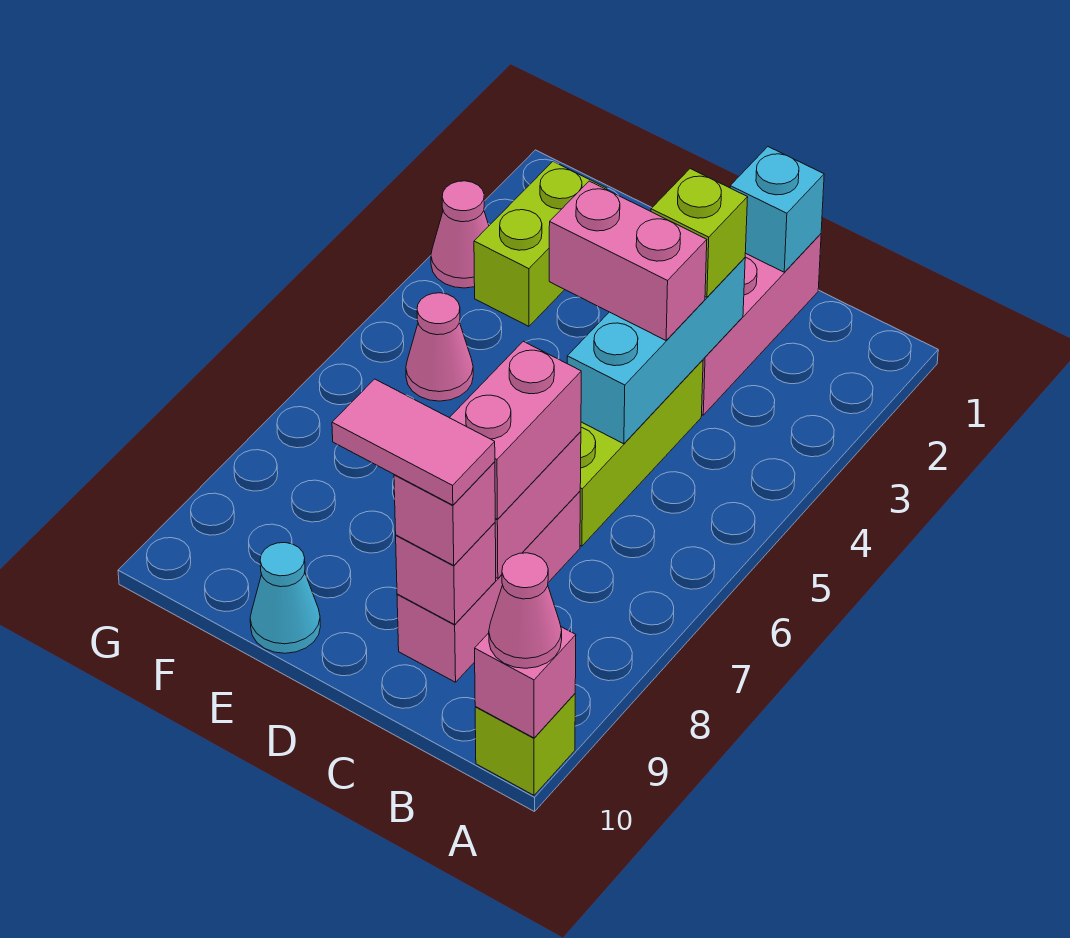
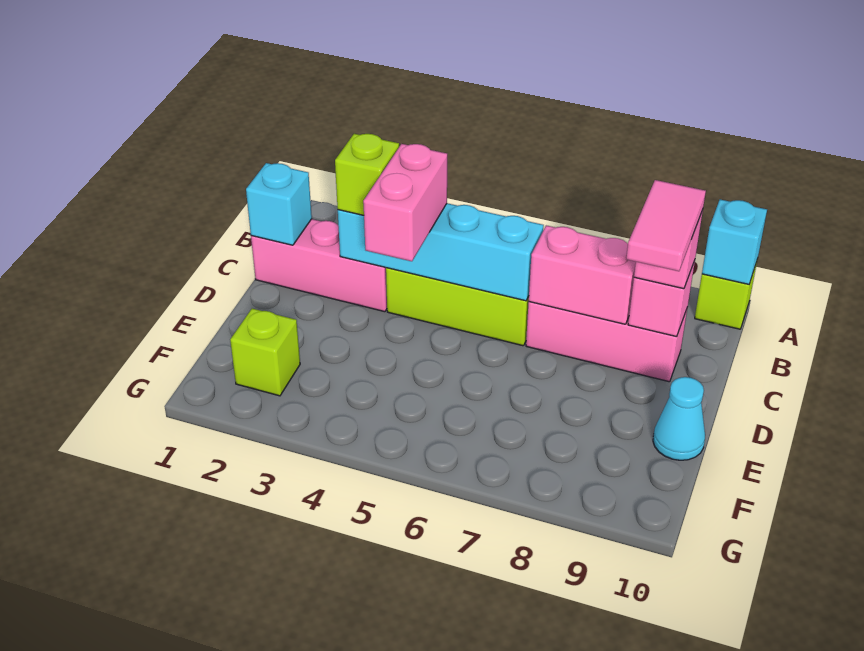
pink 1x1 brick [475,627,576,738] -> cyan 1x1 brick [702,200,767,284]
pink 1x1 cone [489,553,562,668] -> none
cyan 1x3 brick [567,258,745,444] -> cyan 1x4 brick [338,203,544,301]
pink 1x2 brick [450,341,581,519] -> none
lime 1x2 brick [474,161,607,326] -> lime 1x1 brick [230,309,300,396]
pink 1x1 cone [406,293,473,401] -> none
pink 1x1 cone [431,181,489,288] -> none

